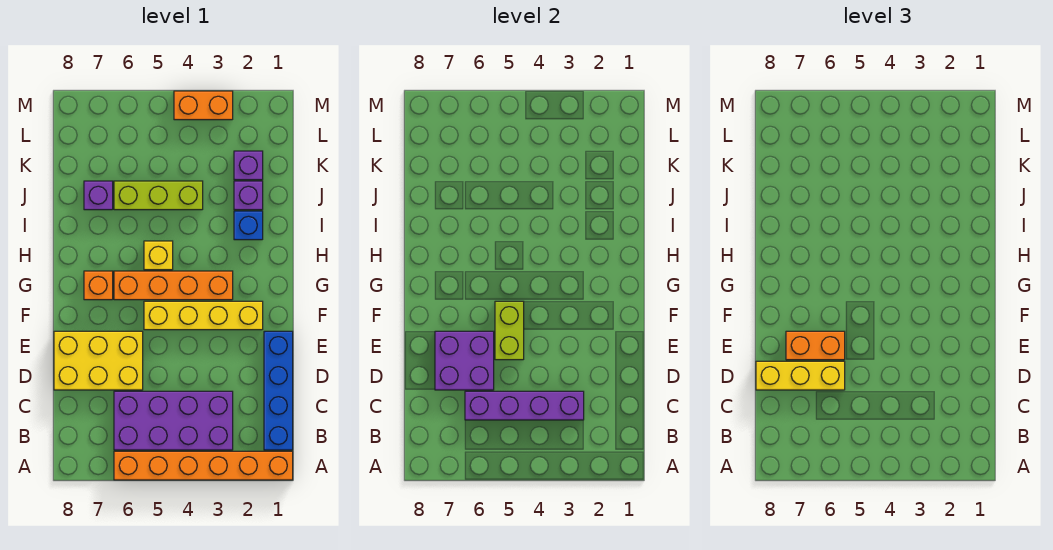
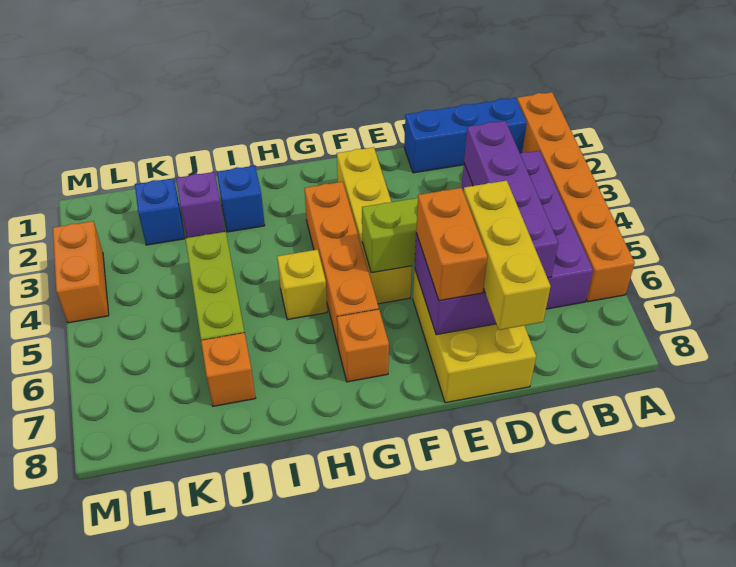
blue 1x4 brick [264,331,293,450] -> blue 1x3 brick [404,98,527,173]
purple 1x1 brick [84,181,113,210] -> orange 1x1 brick [201,333,256,406]
purple 1x1 brick [234,151,263,180] -> blue 1x1 brick [135,178,185,245]

